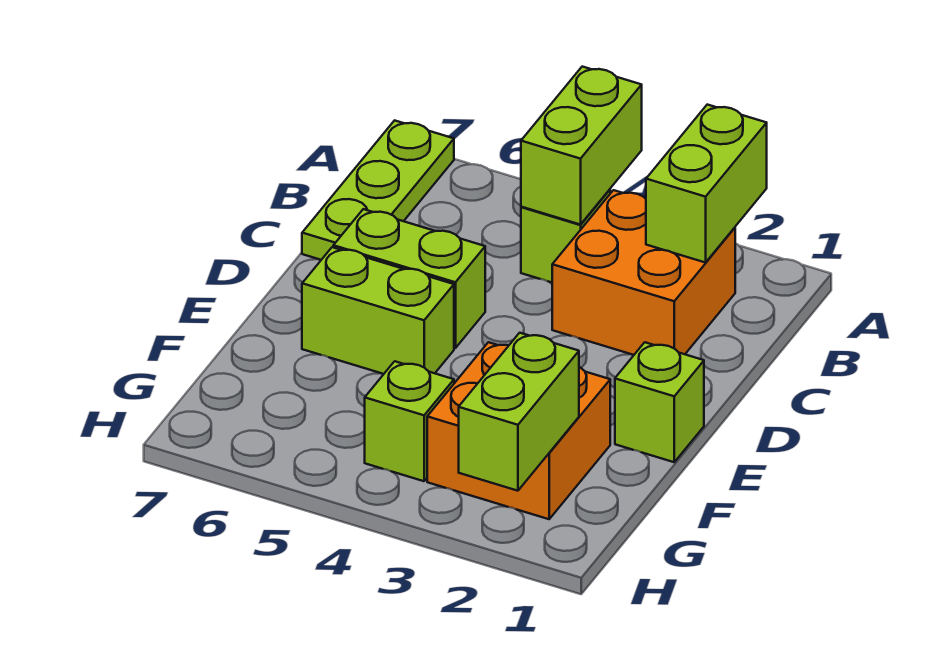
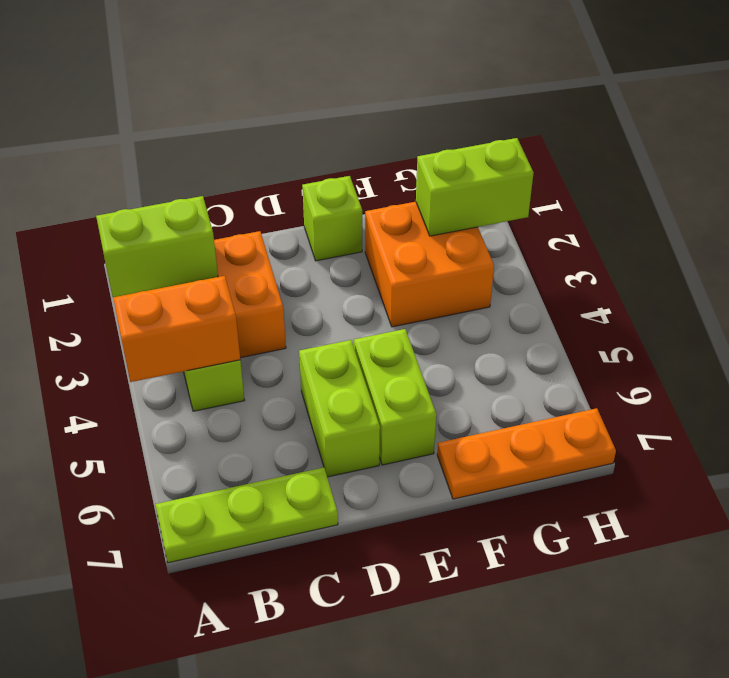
lime 1x2 brick [521,67,642,225] -> orange 1x2 brick [113,276,240,382]
none -> orange 1x3 plate [437,408,616,499]
lime 1x1 brick [365,361,454,481] -> none

